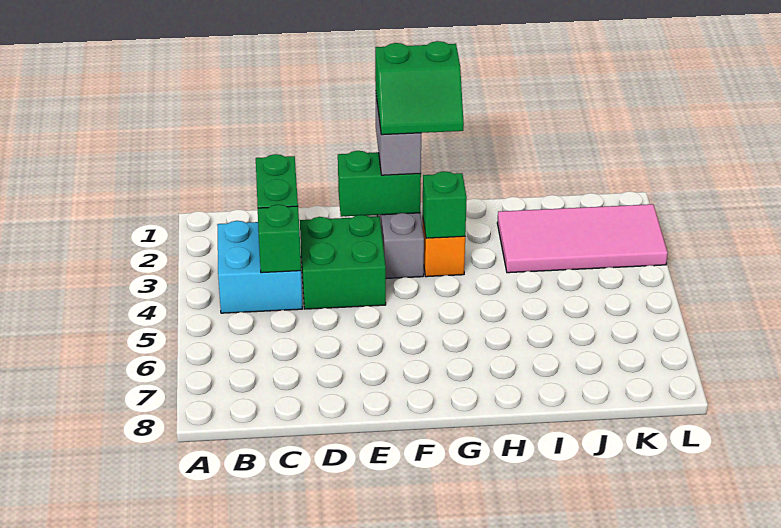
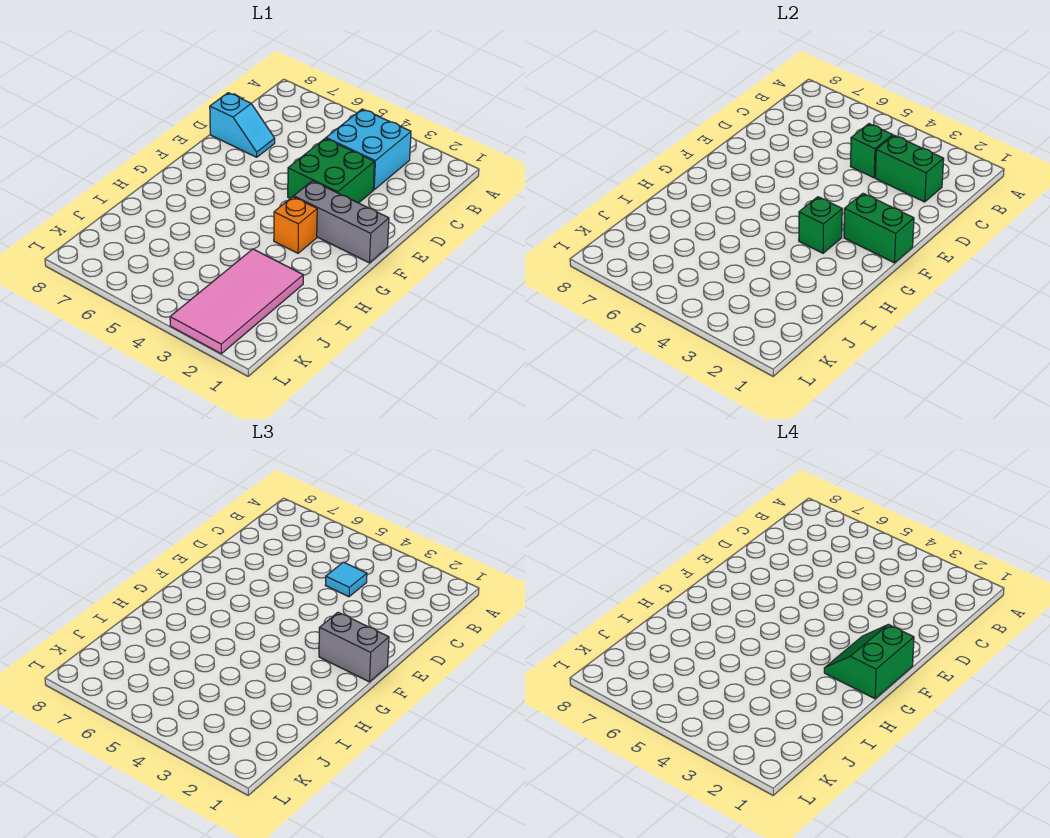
none -> cyan 1x1 tile [325,562,367,597]
none -> cyan 1x2 slope [210,93,275,157]
green 1x2 brick [338,151,421,217] -> green 1x2 brick turned to [844,193,914,263]

